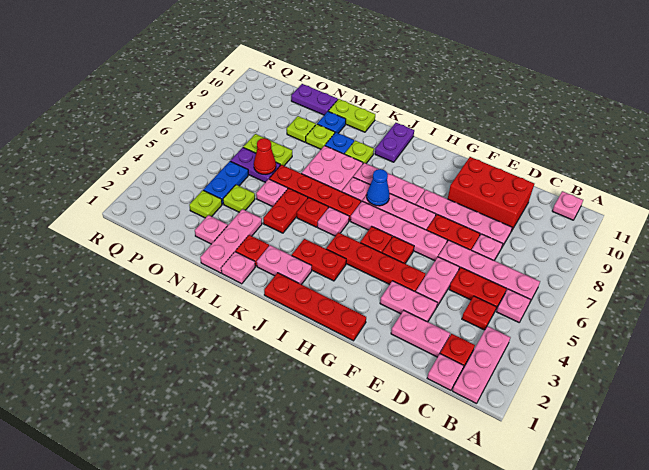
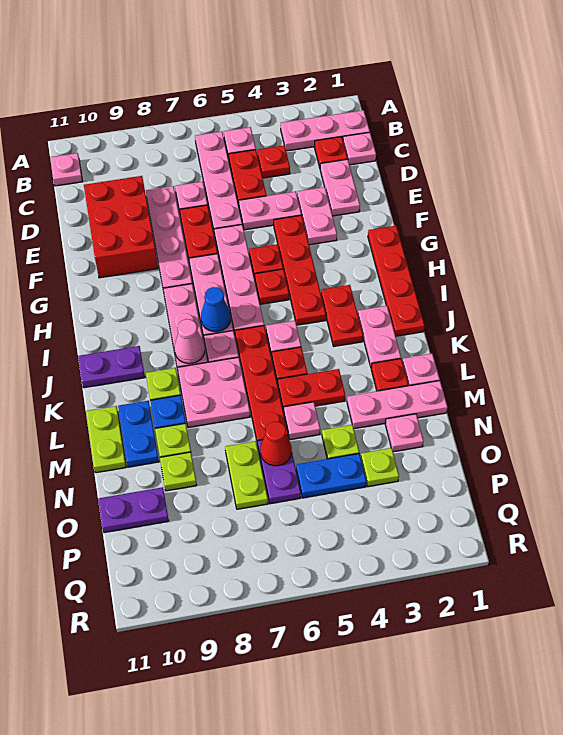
none -> pink 1x1 cone [174,319,205,364]
blue 1x1 plate [317,112,346,133] -> blue 1x2 plate [118,401,159,467]
purple 1x2 plate [291,84,338,115] -> purple 1x2 plate turned to [98,487,169,533]

